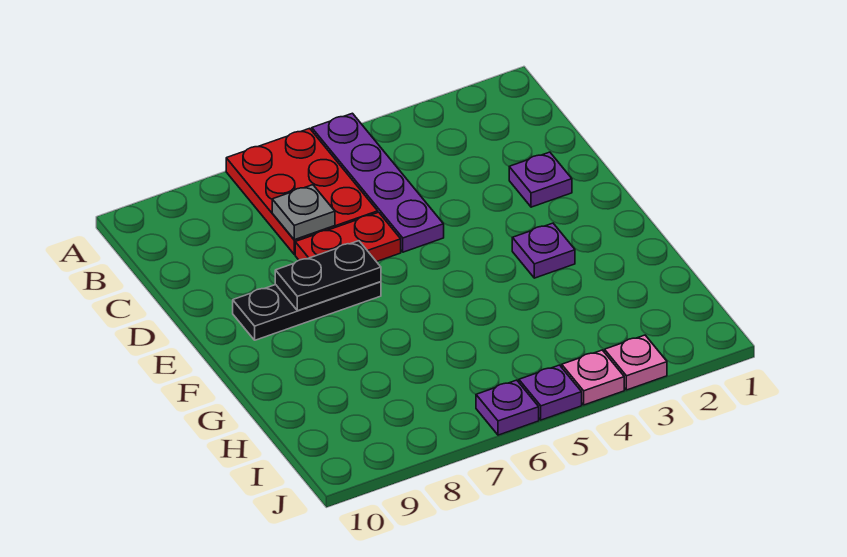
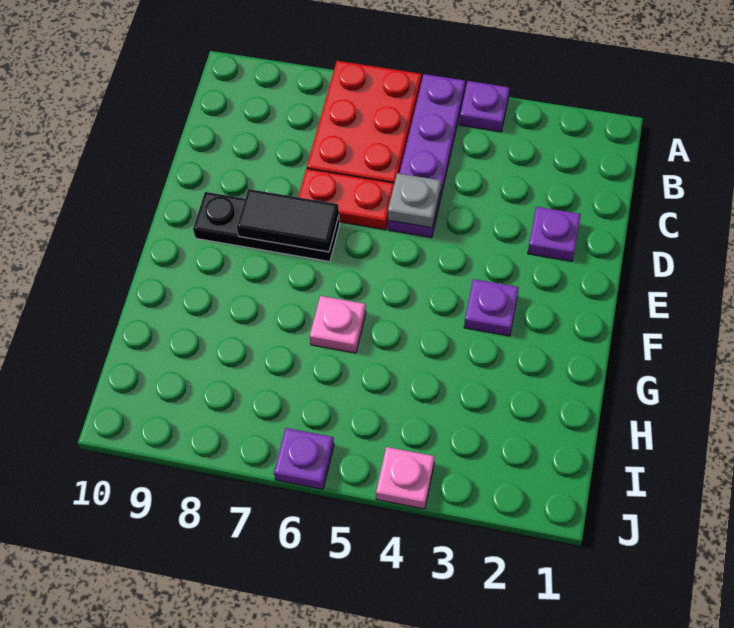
grey 1x1 plate [272,185,335,240] -> grey 1x1 plate moved to [388,173,441,228]
black 1x2 plate [275,241,381,311] -> black 1x2 tile [237,189,339,252]
pink 1x1 plate [605,335,667,390] -> pink 1x1 plate moved to [310,296,366,353]
purple 1x1 plate [519,365,582,420] -> purple 1x1 plate moved to [459,81,509,132]

